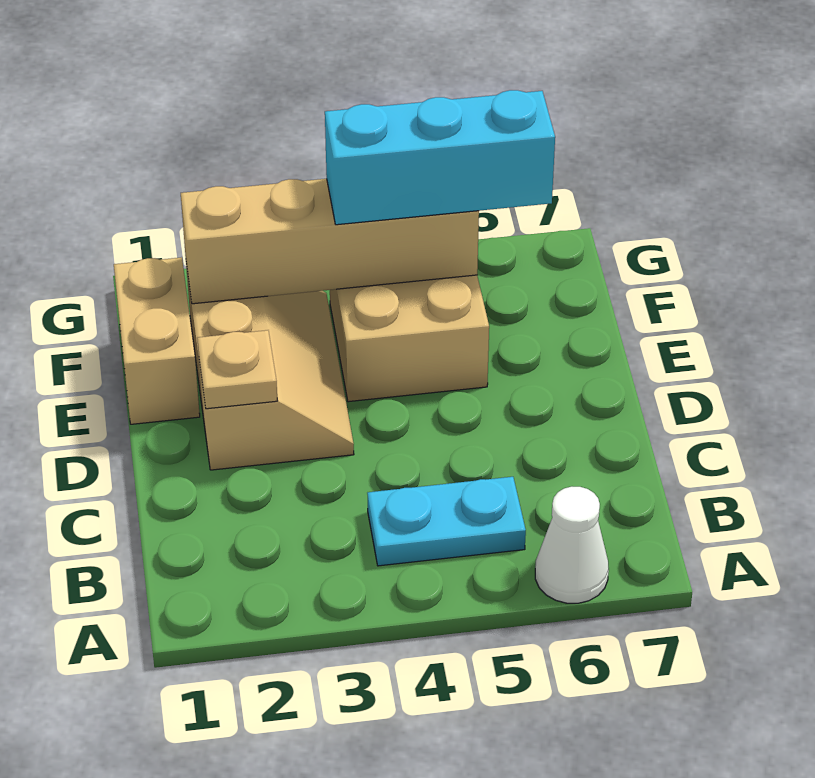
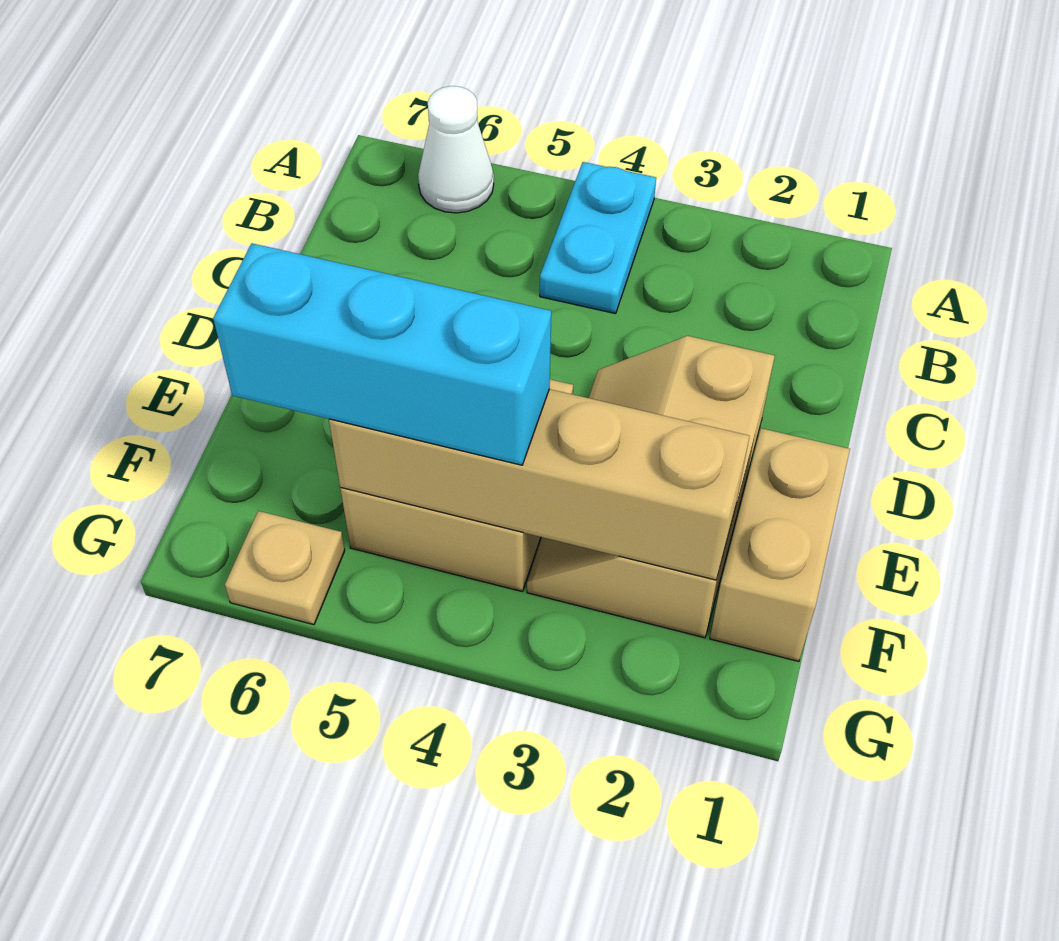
cyan 1x2 plate [367,477,526,566] -> cyan 1x2 plate turned to [540,162,656,314]
tan 1x1 plate [197,330,277,409] -> tan 1x1 plate moved to [225,511,345,625]

